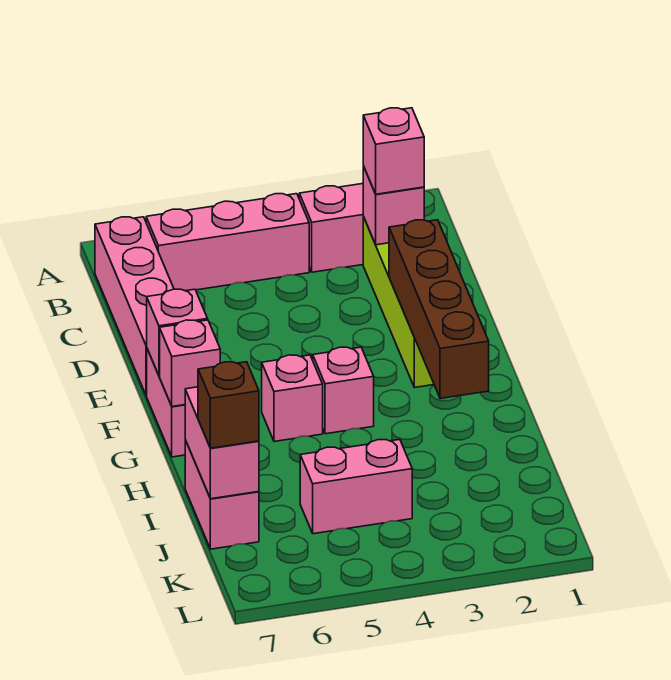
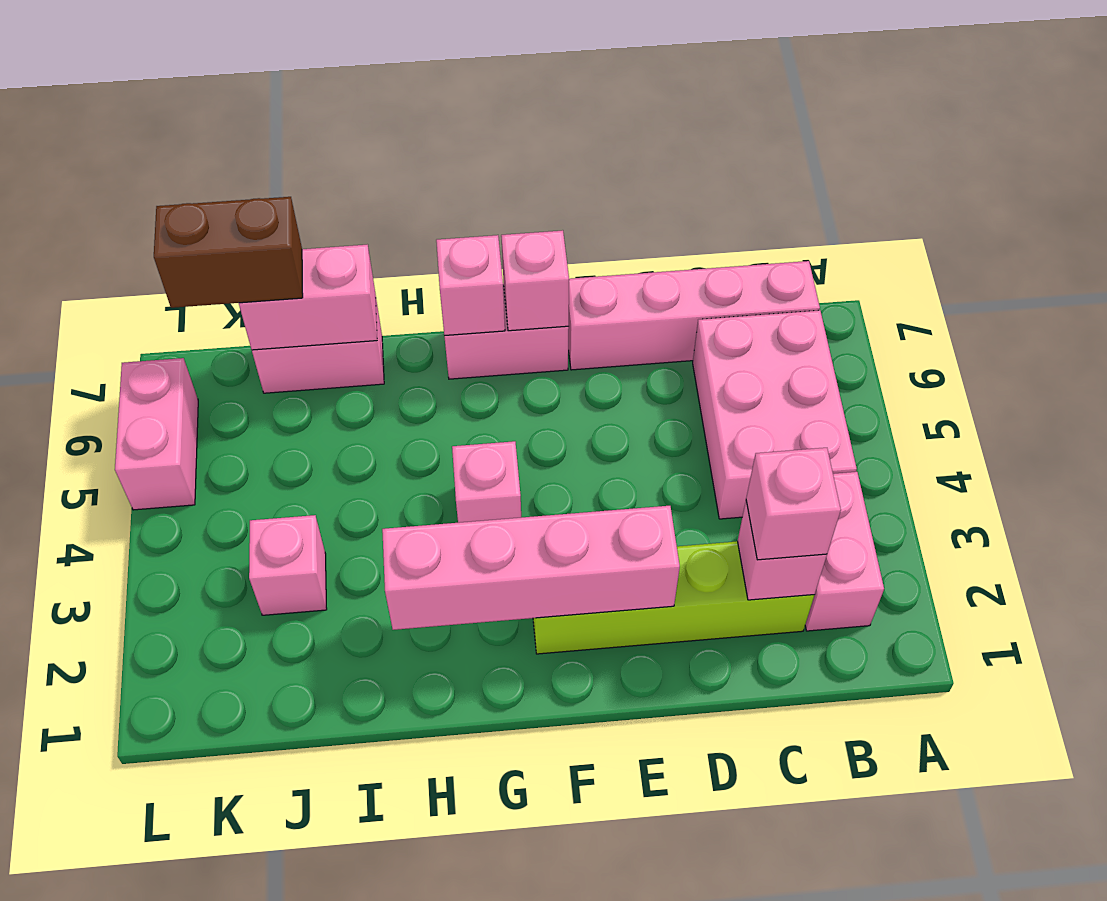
pink 1x3 brick [146,194,309,291] -> pink 2x3 brick [693,310,857,519]
brown 1x4 brick [389,220,489,399] -> pink 1x4 brick [382,506,680,630]
pink 1x1 brick [262,355,323,442] -> pink 1x1 brick moved to [249,515,327,615]
pink 1x2 brick [300,440,412,534] -> pink 1x2 brick moved to [115,358,198,510]
brown 1x1 brick [198,362,259,448] -> brown 1x2 brick [154,197,303,308]

